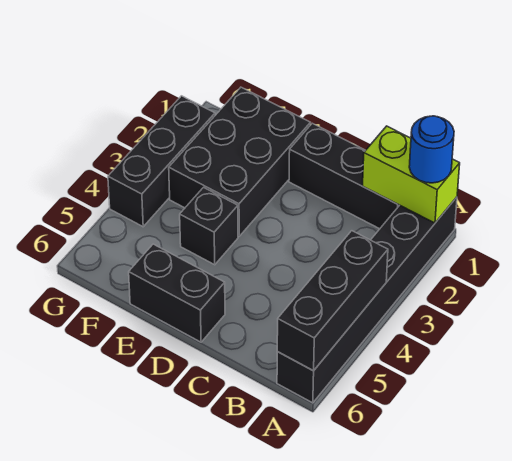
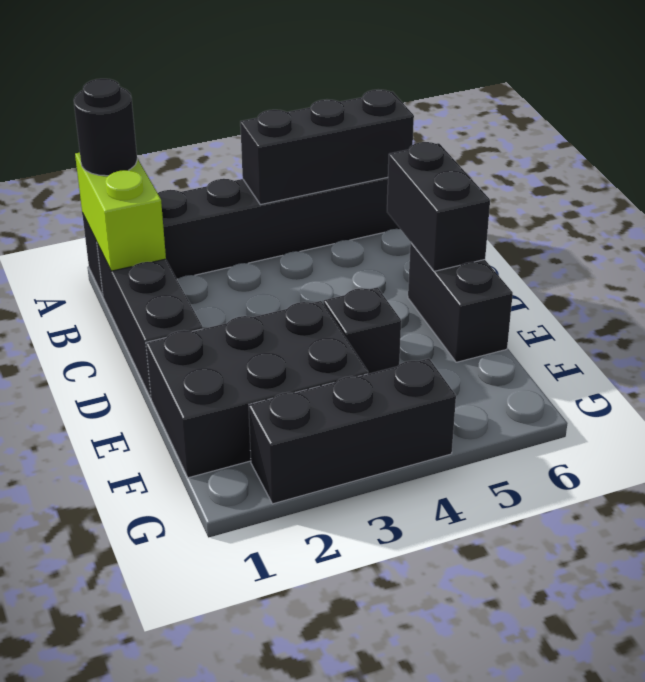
blue 1x1 round brick [409,116,454,183] -> black 1x1 round brick [74,79,137,176]
none -> black 1x2 brick [387,142,490,271]

